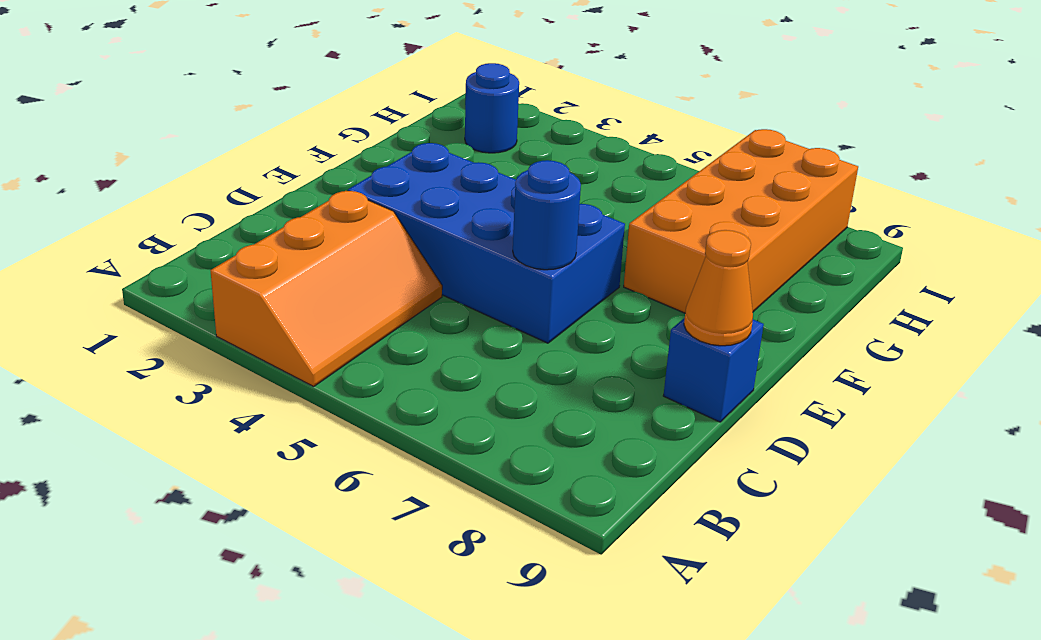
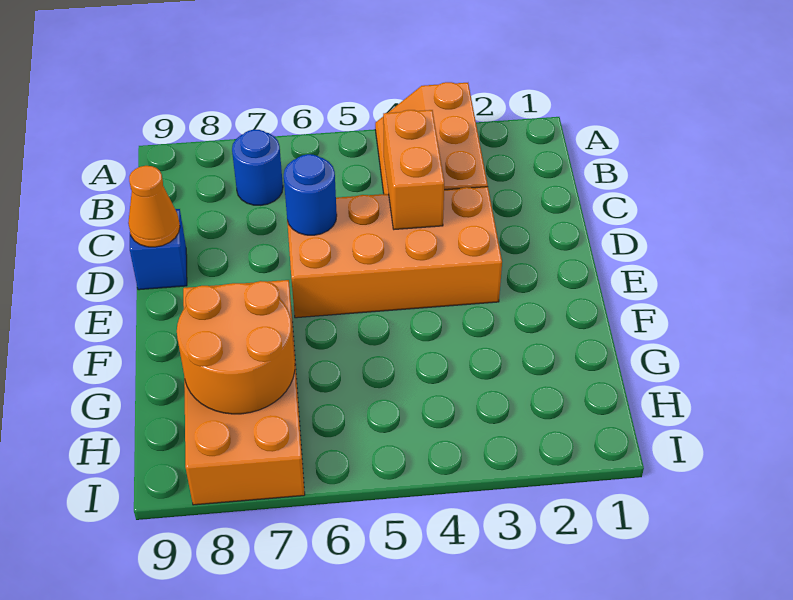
none -> orange 1x2 brick [383,110,444,229]
blue 2x4 brick [348,143,625,343] -> orange 2x4 brick [287,187,502,318]
none -> orange 2x2 round brick [177,281,295,414]
blue 1x1 round brick [465,63,519,153] -> blue 1x1 round brick moved to [232,130,283,205]

